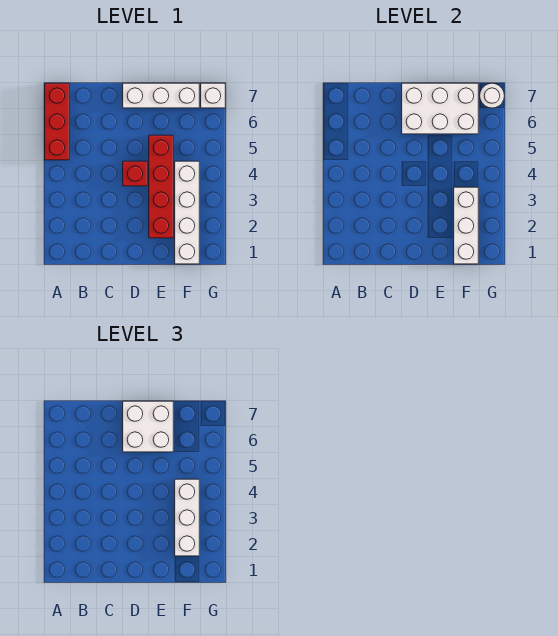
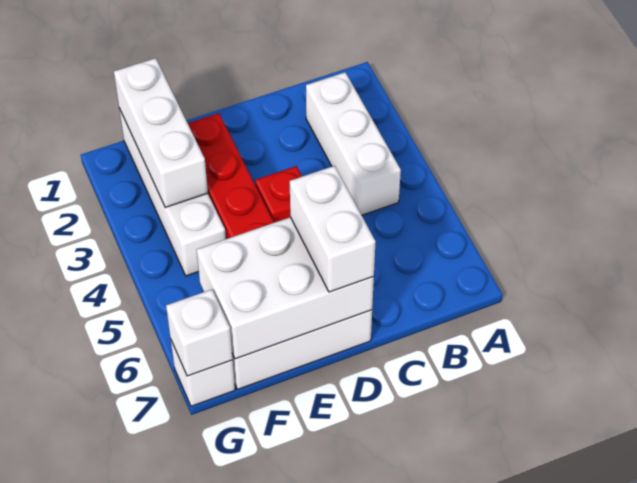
red 1x3 brick [45,83,69,160] -> none
white 2x2 brick [123,401,173,452] -> white 1x2 brick [290,166,376,292]
white 1x3 brick [175,479,199,556] -> white 1x3 brick moved to [306,72,401,215]
white 1x1 round brick [480,83,504,108] -> white 1x1 brick [166,289,233,376]

